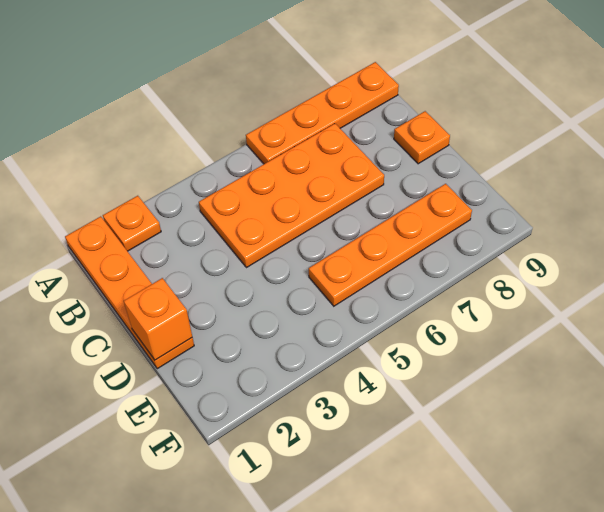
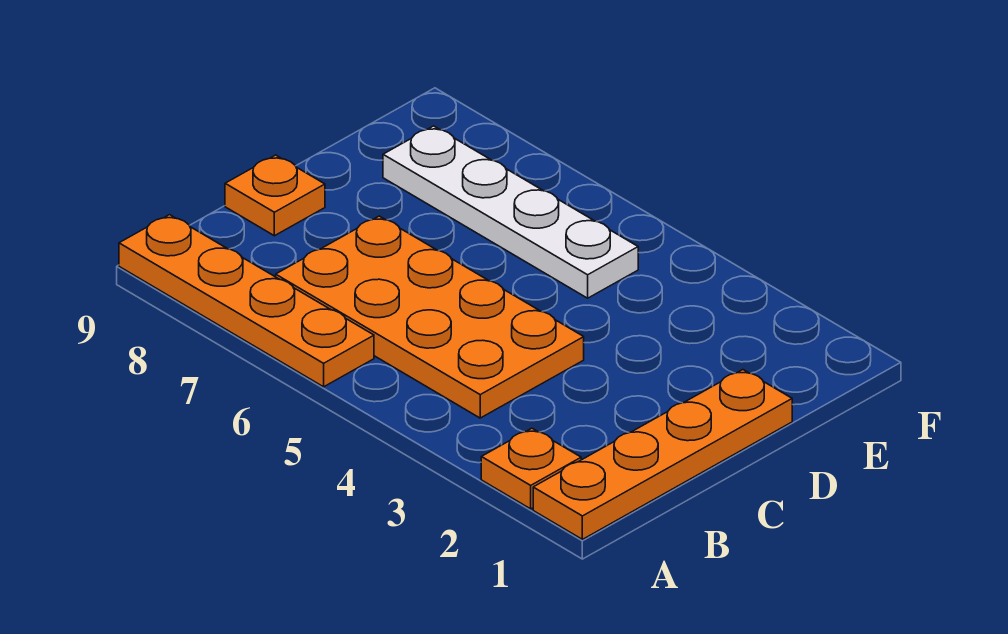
orange 1x1 brick [124,278,192,360] -> none
orange 1x4 plate [309,184,472,306] -> white 1x4 plate [383,126,638,298]

